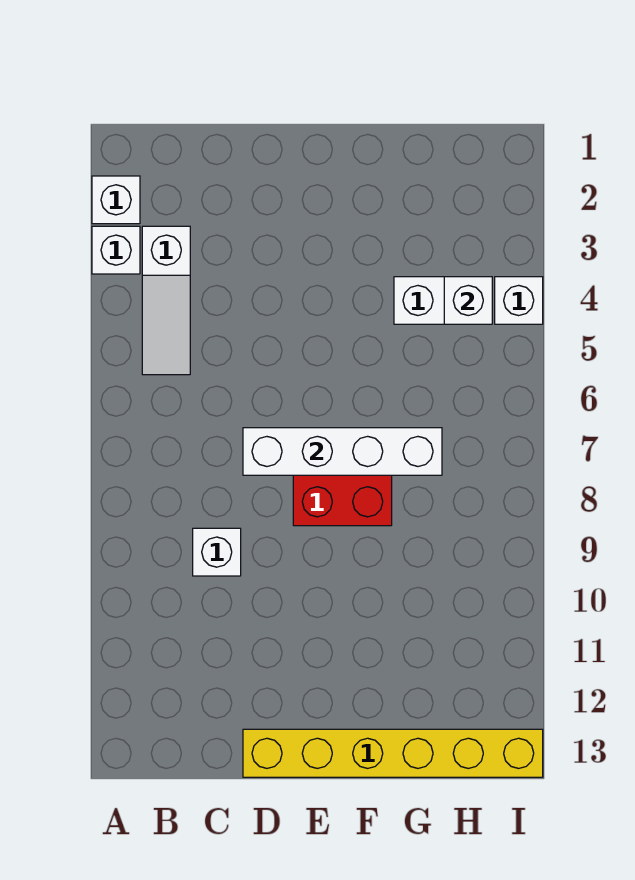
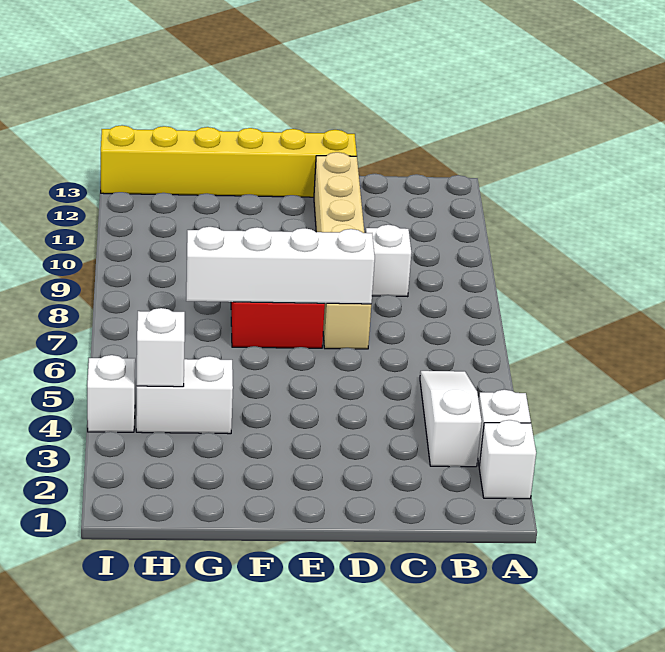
none -> tan 1x6 brick [314,152,371,349]

